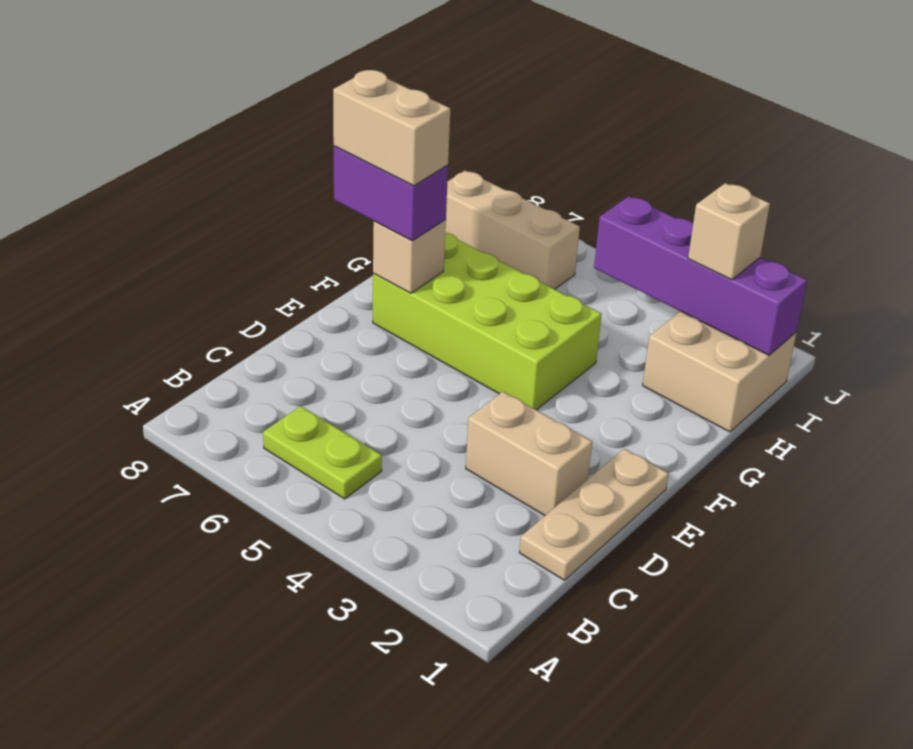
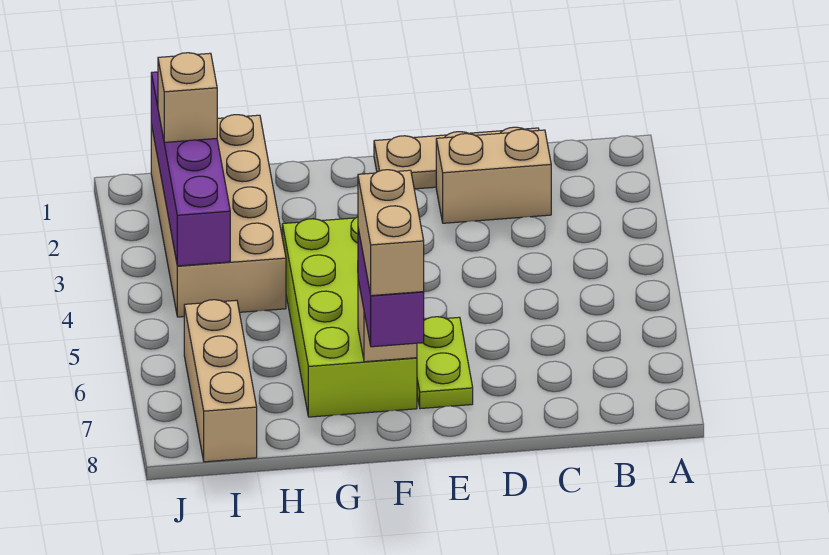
lime 1x2 plate [263,406,382,499] -> lime 1x2 plate moved to [417,317,473,409]
tan 1x2 brick [466,392,592,515] -> tan 1x2 brick turned to [436,129,551,223]
tan 2x2 brick [643,311,796,432] -> tan 2x4 brick [151,115,286,317]

